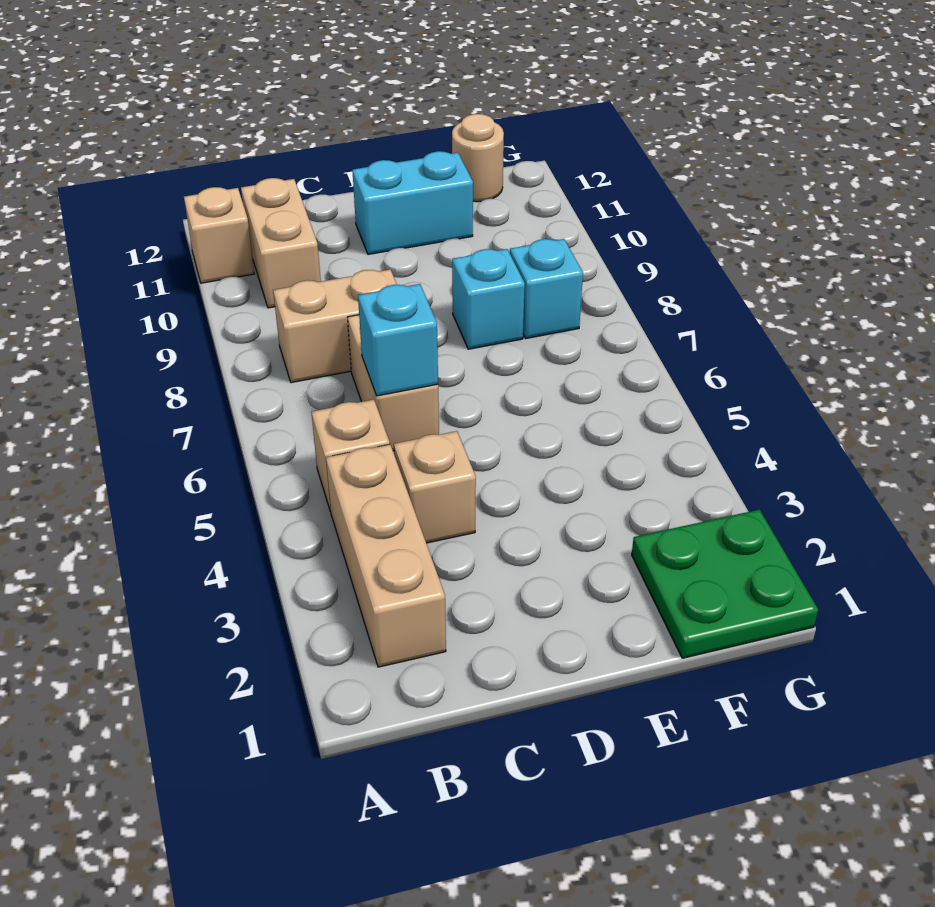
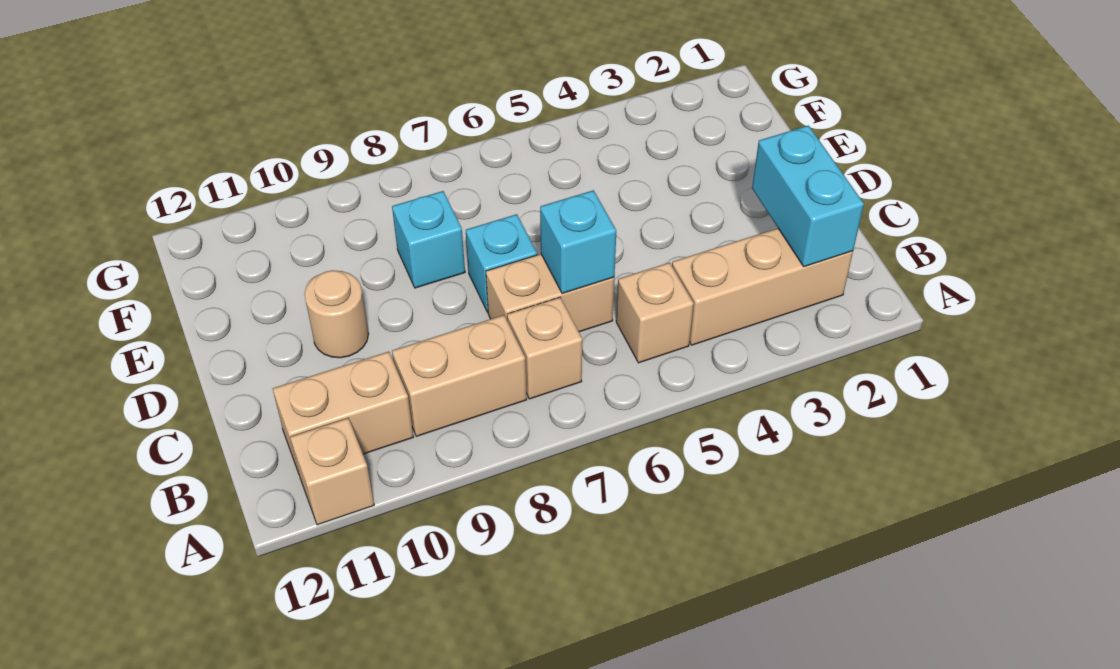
tan 1x2 brick [273,269,397,383] -> tan 1x2 brick turned to [392,315,527,436]
tan 1x1 brick [394,431,476,543] -> tan 1x1 brick moved to [507,297,582,399]
cyan 1x2 brick [352,151,473,254] -> cyan 1x2 brick moved to [752,126,864,267]
green 2x2 plate [632,510,818,658] -> none
cyan 1x1 brick [510,239,583,338] -> cyan 1x1 brick moved to [466,214,537,312]
tan 1x1 round brick [452,114,504,202] -> tan 1x1 round brick moved to [305,270,369,358]

